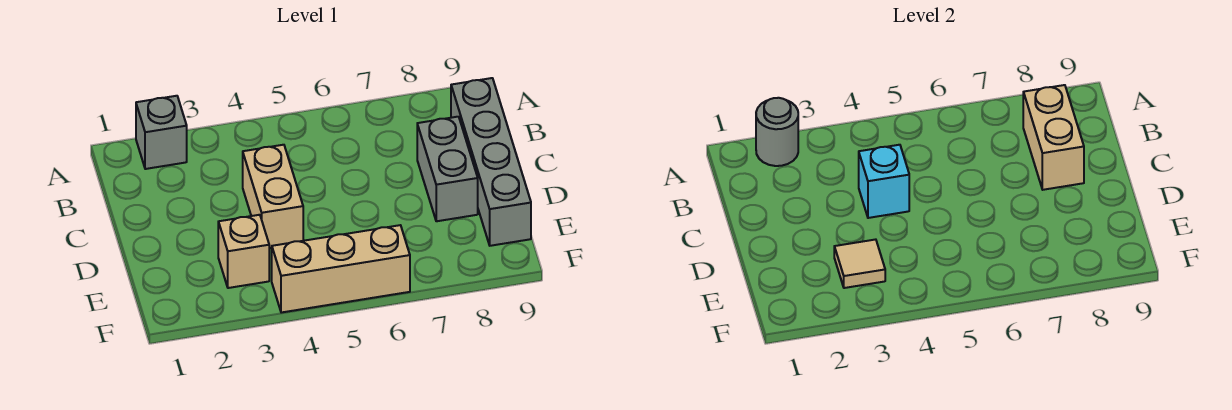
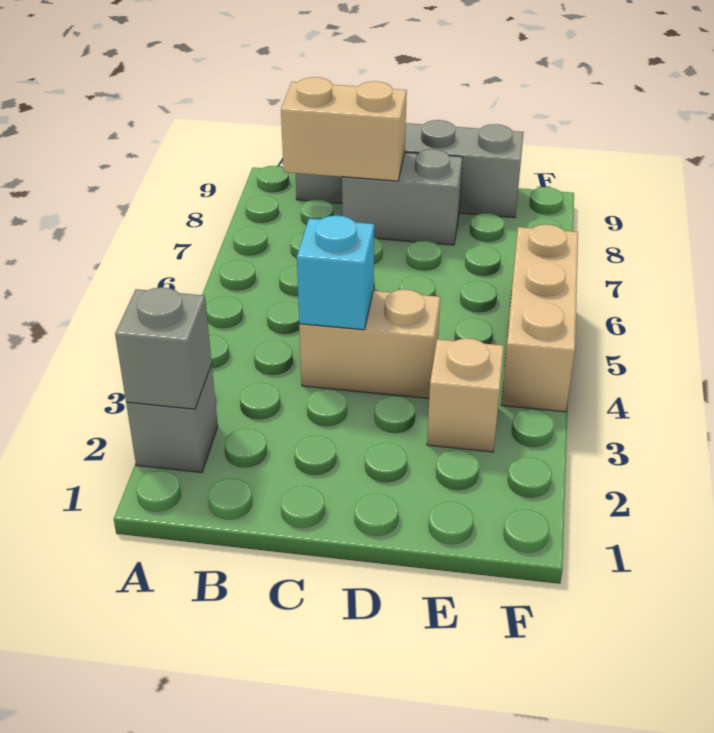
grey 1x1 round brick [756,98,798,166] -> grey 1x1 brick [115,287,212,409]
tan 1x1 tile [834,239,885,288] -> none

